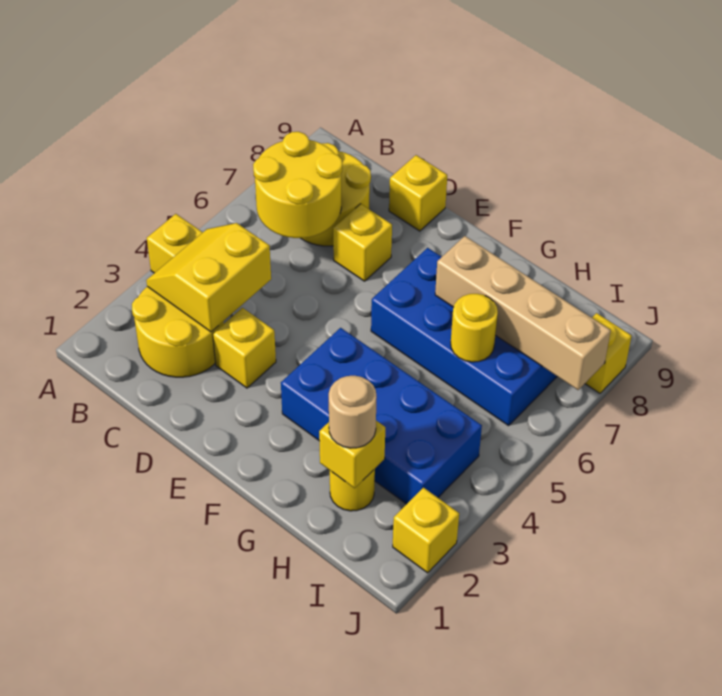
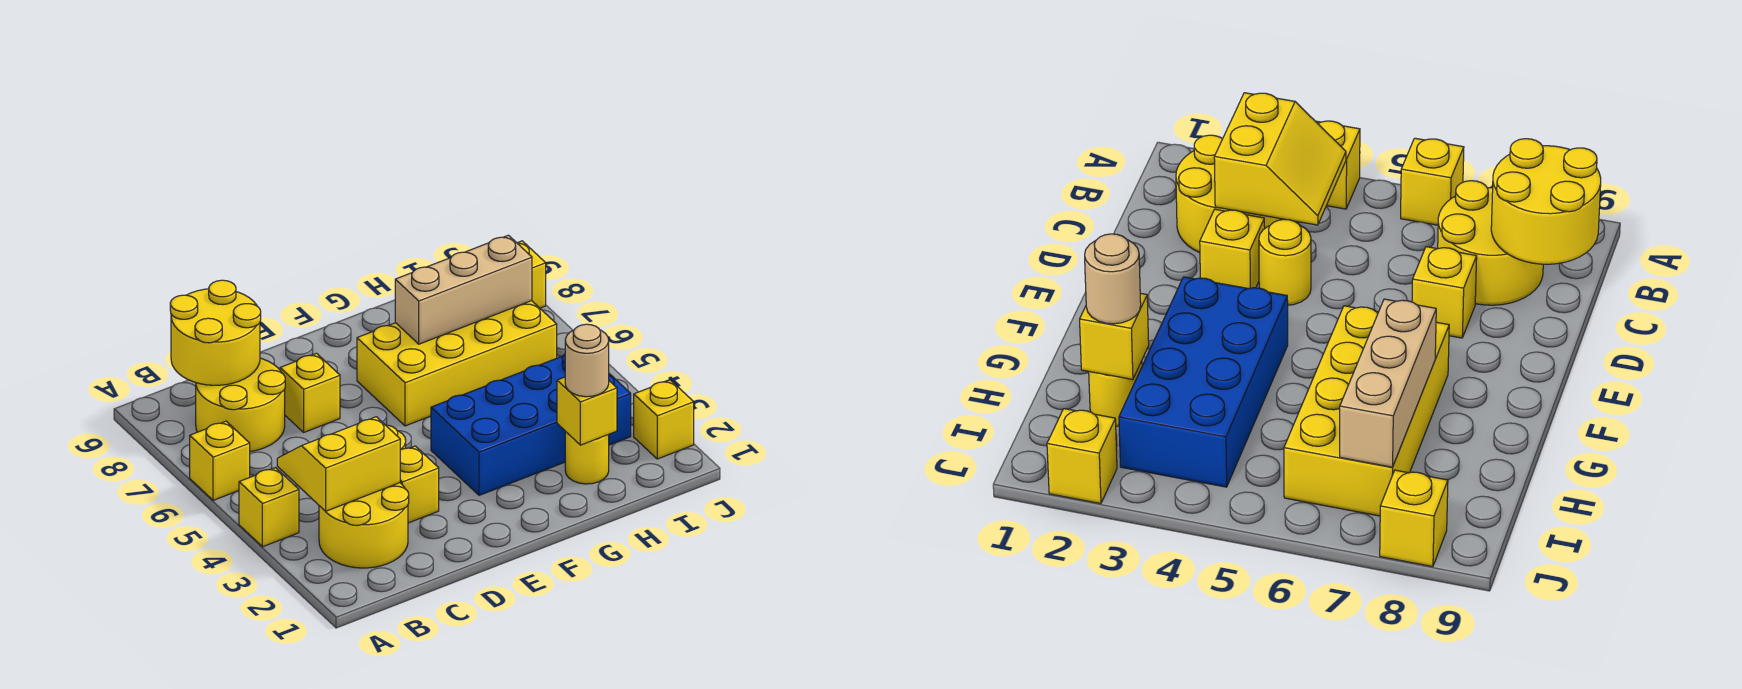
yellow 2x2 slope [146,223,271,332] -> yellow 2x2 slope turned to [277,417,400,511]
yellow 2x2 round brick [253,132,342,238] -> yellow 2x2 round brick moved to [170,280,261,385]
yellow 1x1 brick [389,155,447,231] -> yellow 1x1 brick moved to [190,421,250,500]
blue 2x4 brick [371,248,557,426] -> yellow 2x4 brick [357,301,557,426]
tan 1x4 brick [435,236,611,390] -> tan 1x3 brick [395,235,532,344]
yellow 1x1 round brick [451,294,498,362] -> yellow 1x1 round brick moved to [1259,219,1311,305]

